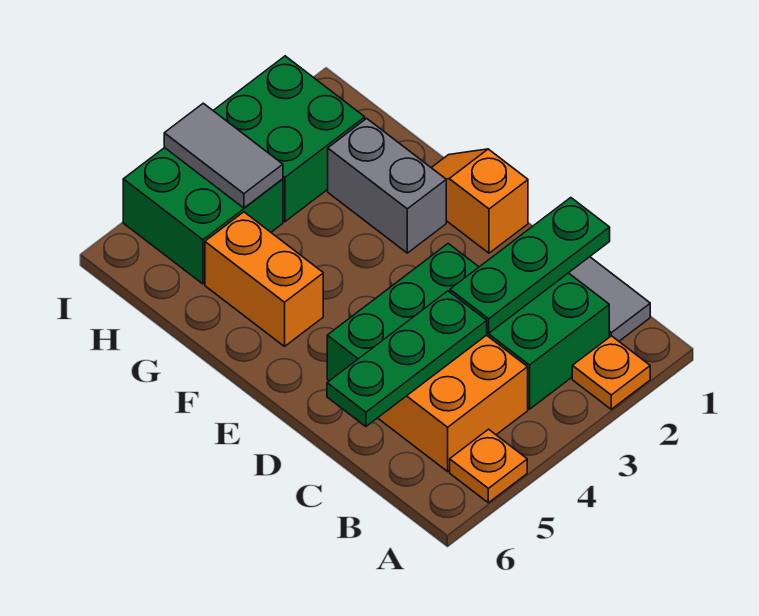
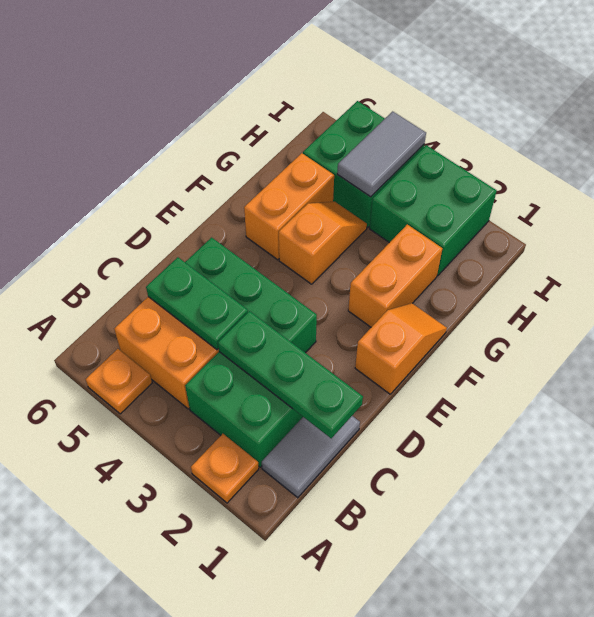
green 1x3 plate [327,291,487,427] -> green 1x2 plate [146,257,248,350]
grey 1x2 brick [328,119,446,253] -> orange 1x2 brick [348,224,442,327]
none -> orange 1x2 slope [279,202,367,284]

